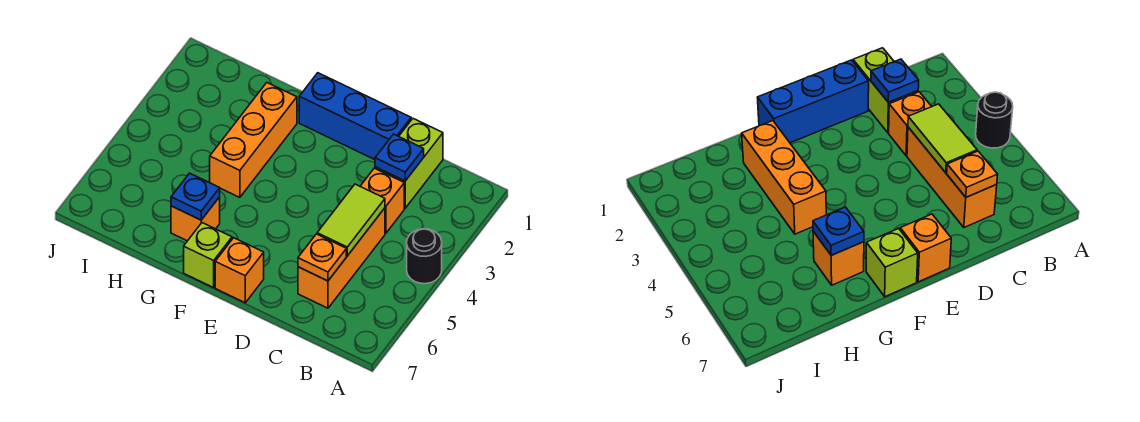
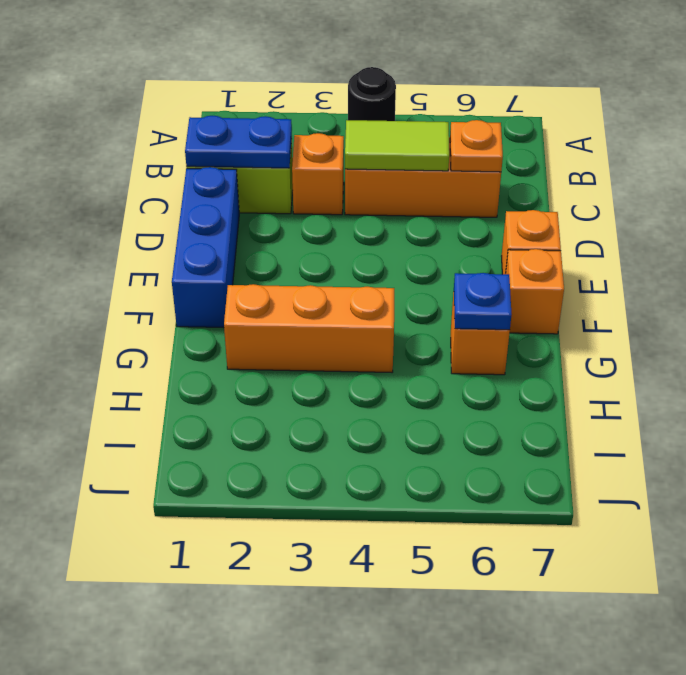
blue 1x1 plate [375,134,424,181] -> blue 1x2 plate [185,116,292,168]
lime 1x1 brick [184,223,232,288] -> orange 1x1 brick [506,249,564,334]

